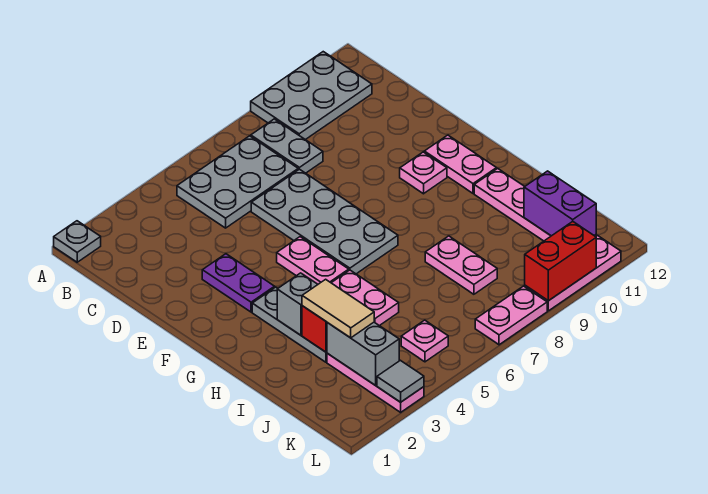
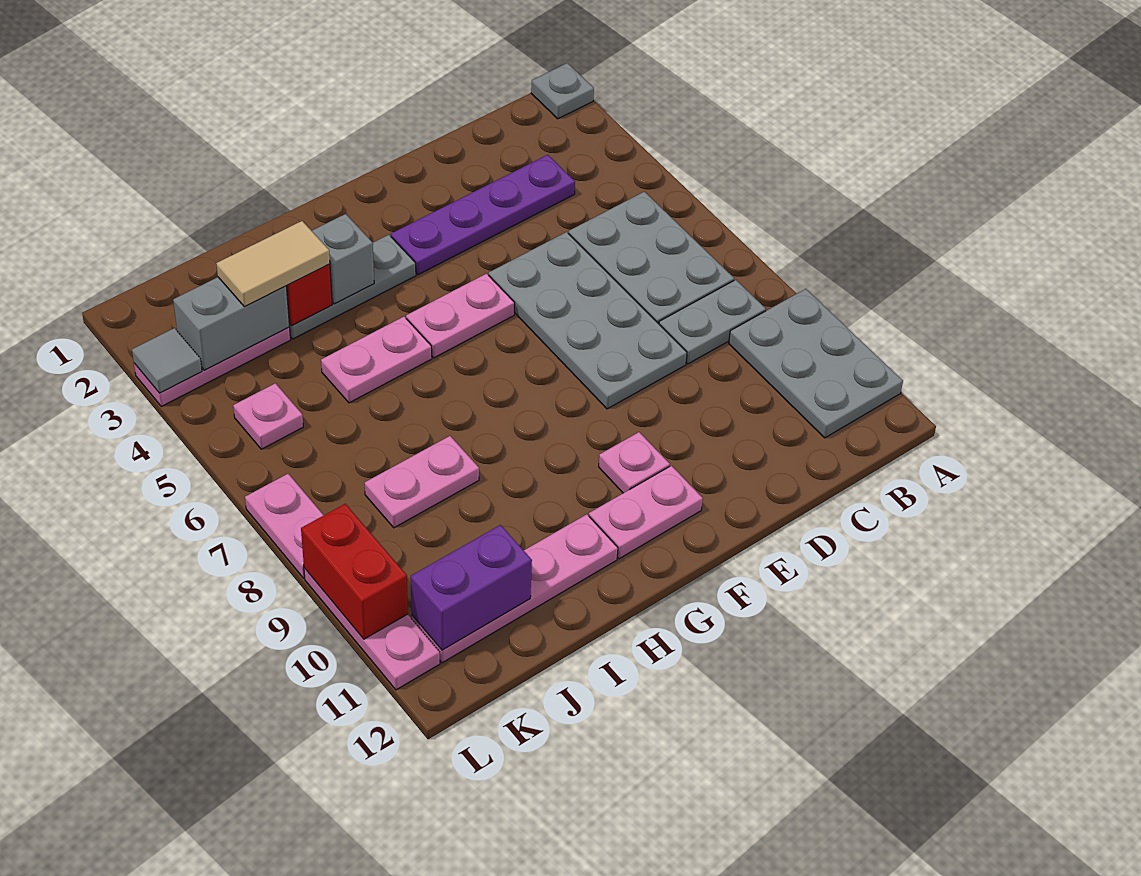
grey 2x4 plate [251,169,398,274] -> grey 2x4 plate turned to [489,232,687,409]
purple 1x2 plate [202,254,275,312] -> purple 1x4 plate [391,155,575,275]

